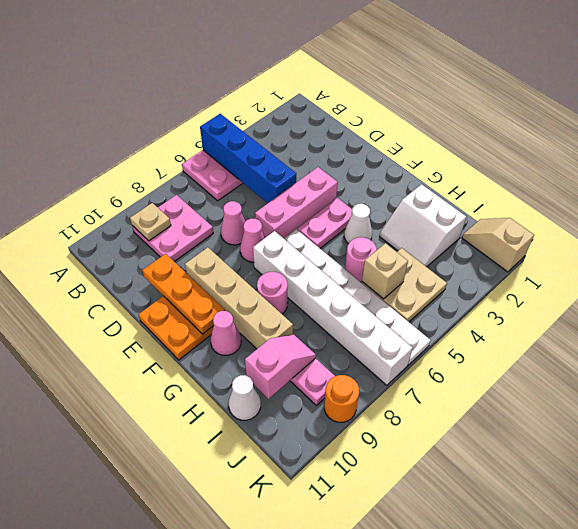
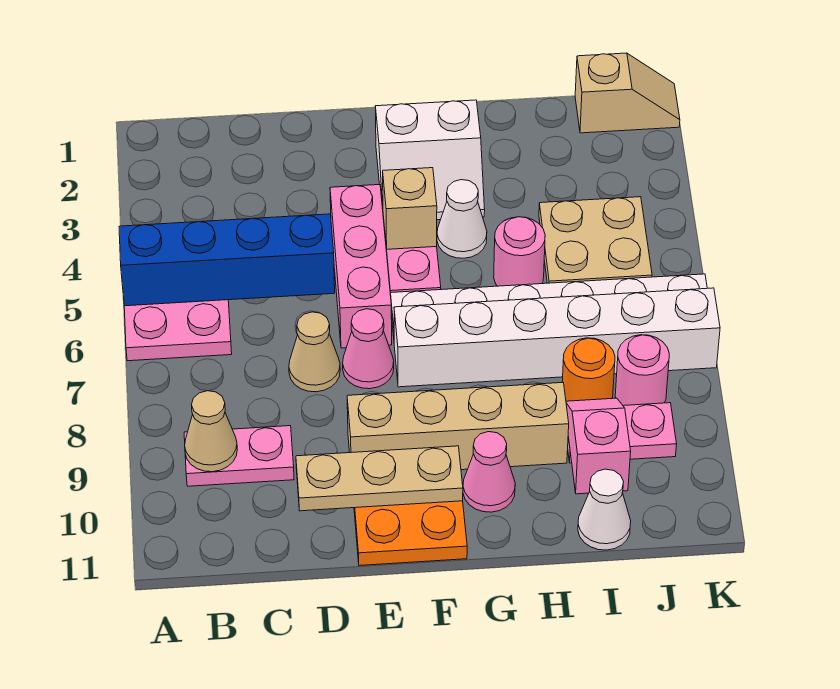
pink 2x2 plate [132,195,213,262] -> pink 1x2 plate [184,426,294,486]
tan 1x1 plate [130,203,171,241] -> tan 1x1 cone [185,391,237,472]
pink 1x1 cone [221,201,245,245] -> tan 1x1 cone [289,312,340,392]
orange 1x3 plate [142,254,225,334] -> tan 1x3 plate [296,446,463,511]
pink 1x1 round brick [257,272,288,314] -> pink 1x1 round brick moved to [615,335,669,406]
white 2x2 slope [380,184,466,267] -> white 2x2 slope moved to [375,100,485,220]
tan 1x1 brick [362,243,408,299] -> tan 1x1 brick moved to [383,168,437,249]
tan 1x2 slope [462,218,534,272] -> tan 1x2 slope turned to [575,53,680,133]
orange 1x1 round brick [324,375,359,422] -> orange 1x1 round brick moved to [562,338,615,401]

